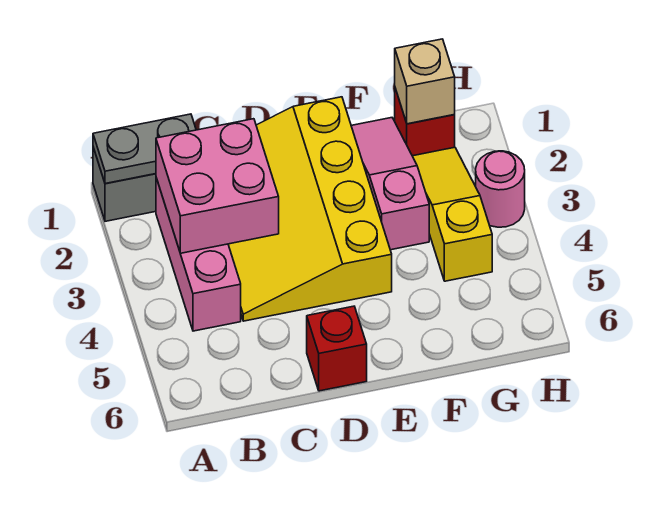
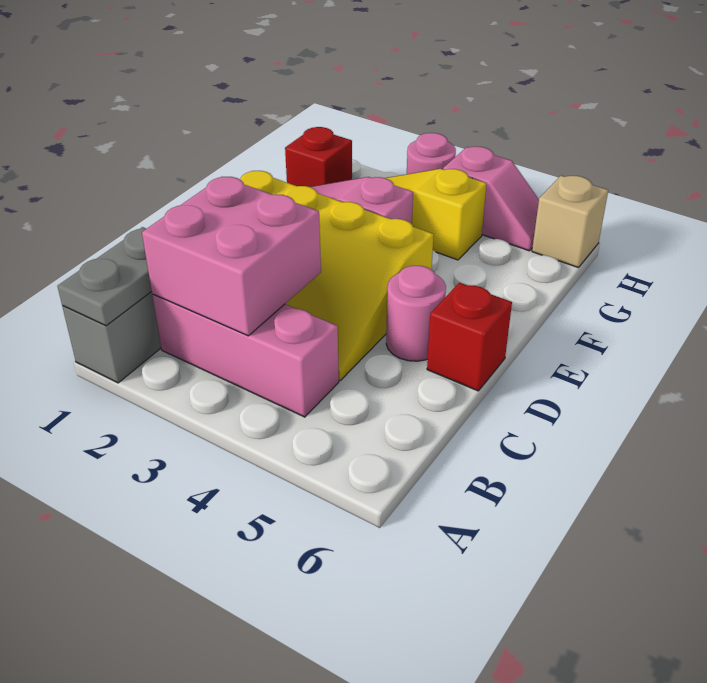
none -> pink 1x1 round brick [386,266,446,361]
tan 1x1 brick [395,39,455,124] -> tan 1x1 brick moved to [532,176,608,268]
none -> pink 1x2 slope [443,146,539,251]

